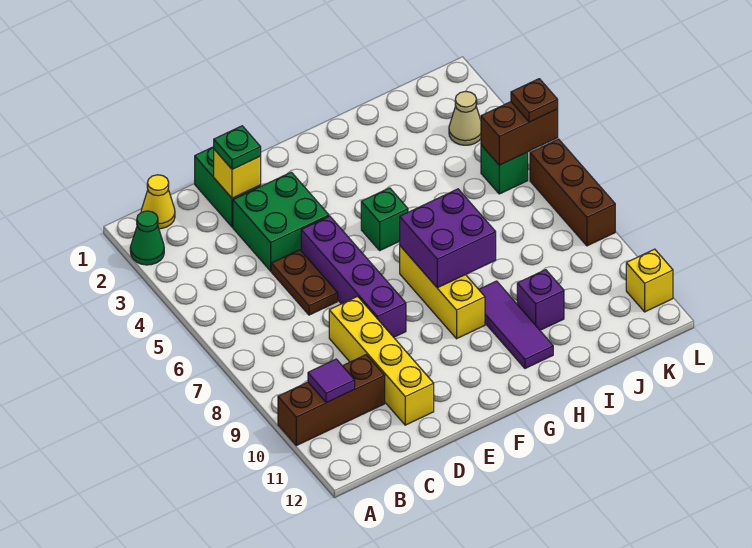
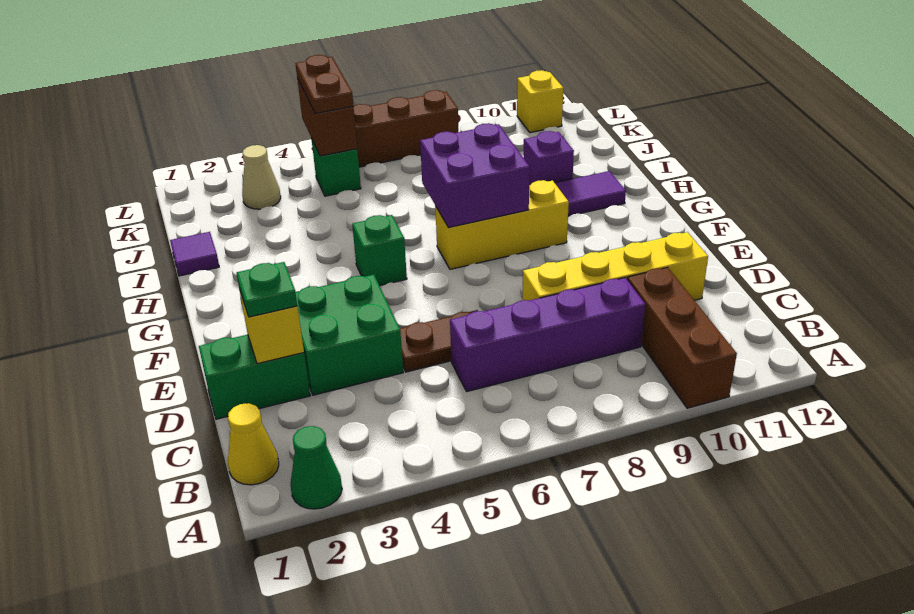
purple 1x1 tile [308,359,355,403] -> purple 1x1 tile moved to [170,232,219,276]
purple 1x4 brick [301,216,406,337] -> purple 1x4 brick moved to [450,278,645,392]
brown 1x1 plate [511,79,558,122] -> brown 1x2 plate [295,55,353,113]

